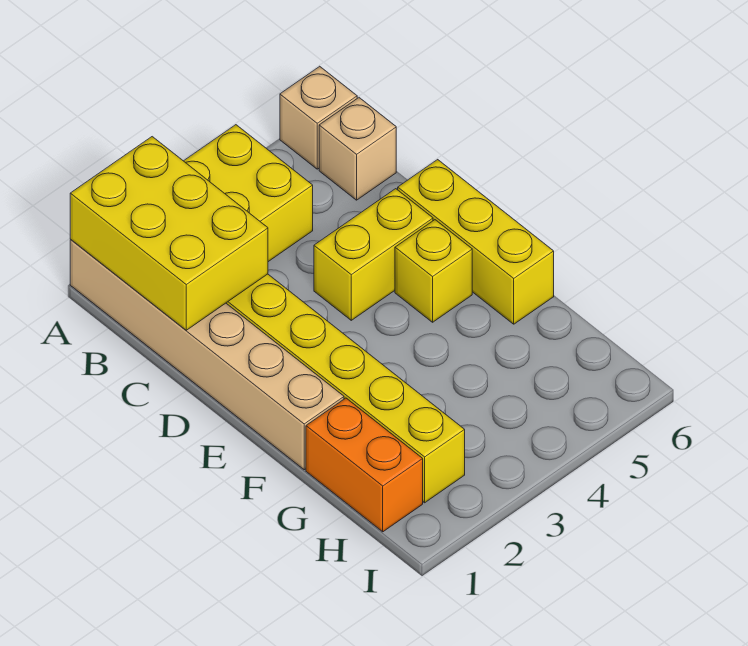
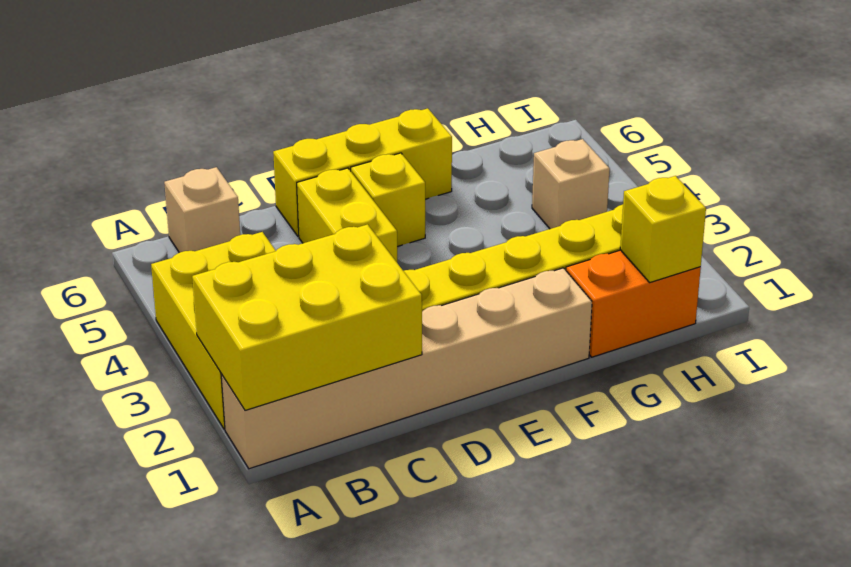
tan 1x1 brick [280,66,357,169] -> tan 1x1 brick moved to [532,139,610,229]
none -> yellow 1x1 brick [620,176,706,282]

